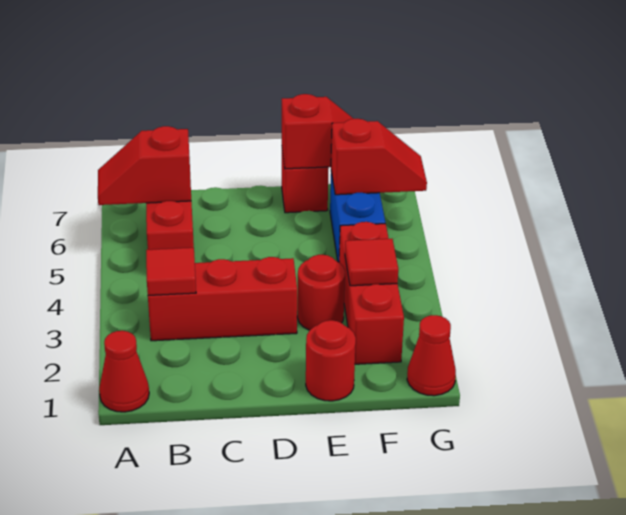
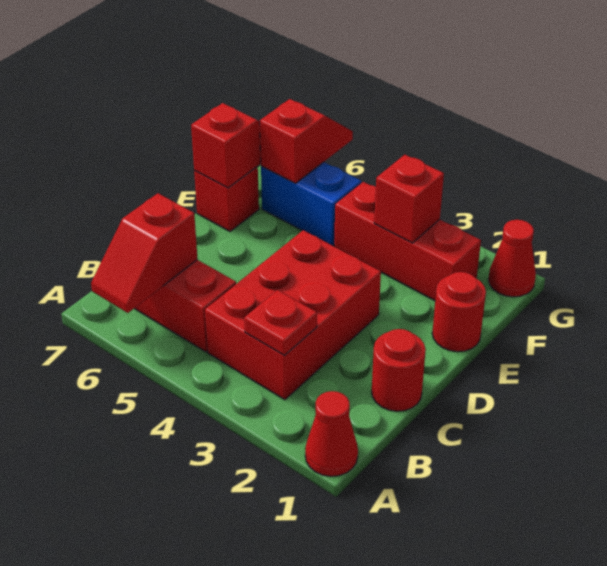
red 1x3 brick [148,257,297,341] -> red 2x3 brick [205,230,381,400]
red 1x1 tile [146,248,196,295] -> red 1x1 plate [244,290,317,355]
red 1x1 round brick [297,255,345,330] -> red 1x1 round brick moved to [372,329,426,411]
red 1x1 tile [345,239,398,286] -> red 1x1 brick [374,155,444,243]

